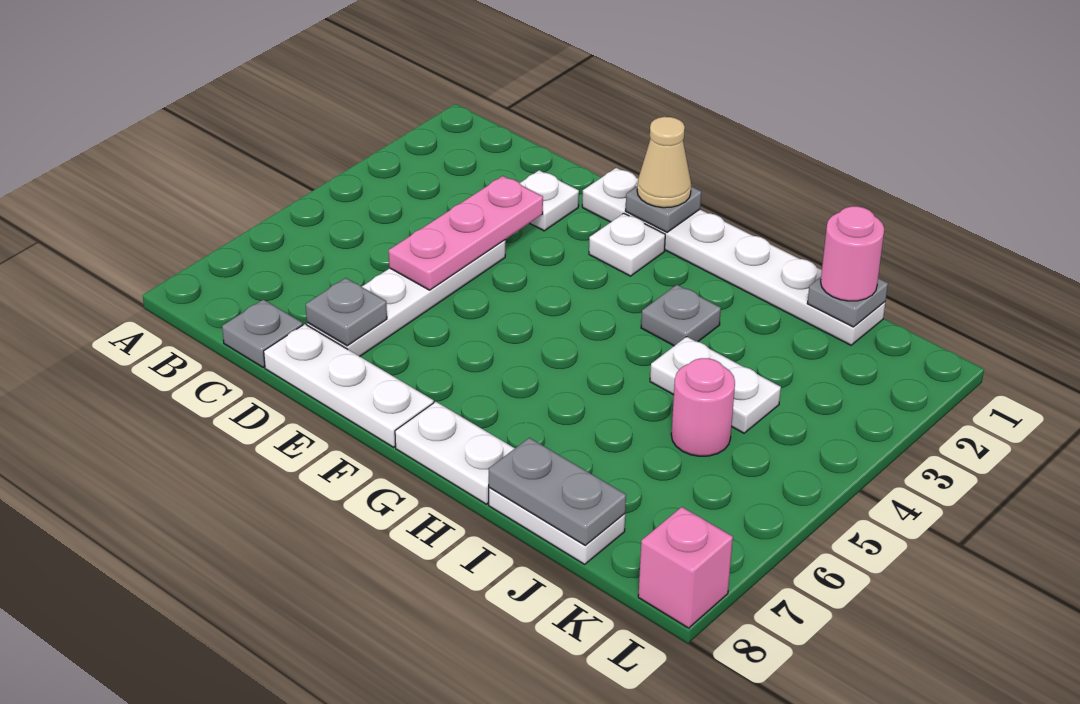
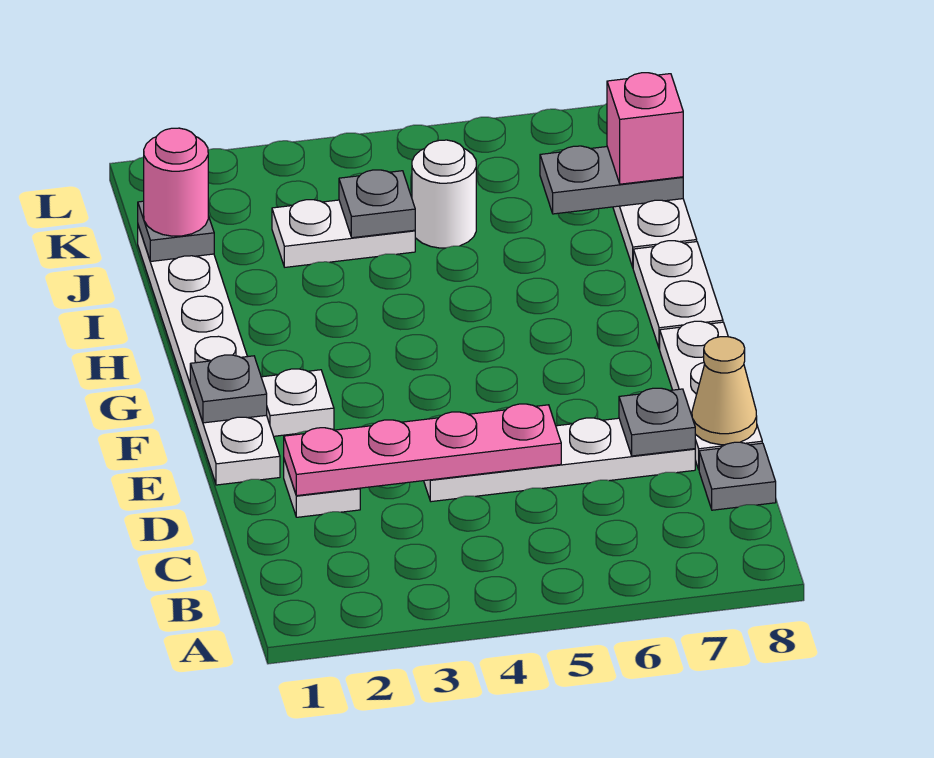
pink 1x3 plate [389,176,543,290] -> pink 1x4 plate [284,404,561,496]
tan 1x1 cone [637,117,691,208] -> tan 1x1 cone moved to [692,337,757,445]
grey 1x1 plate [641,285,721,346] -> grey 1x1 plate moved to [339,170,415,238]
white 1x2 plate [650,337,781,433] -> white 1x2 plate turned to [272,200,415,267]
grey 1x2 plate [489,438,626,546] -> grey 1x2 plate turned to [540,146,683,214]
pink 1x1 round brick [671,358,735,456] -> white 1x1 round brick [412,140,476,248]
pink 1x1 brick [638,507,733,628] -> pink 1x1 brick moved to [607,73,683,184]

